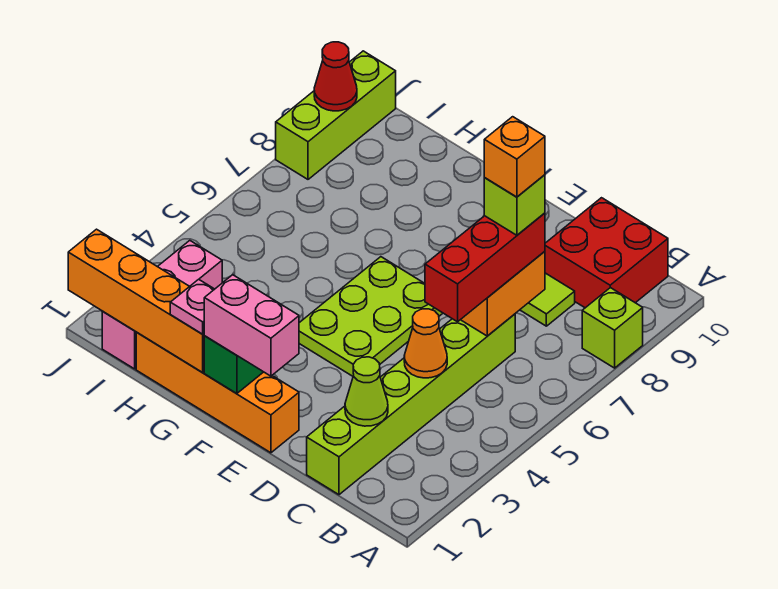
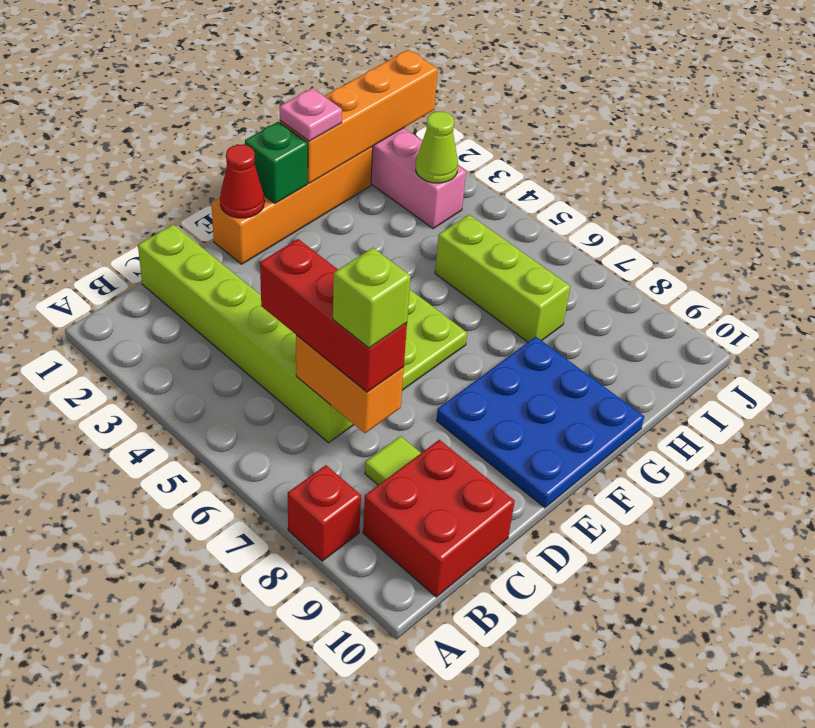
lime 1x1 brick [582,288,643,368] -> red 1x1 brick [288,465,361,561]
lime 1x1 cone [345,357,388,426] -> lime 1x1 cone moved to [416,112,458,183]
orange 1x1 cone [404,309,447,378] -> none
orange 1x1 brick [484,117,545,197] -> none
pink 1x2 brick [204,275,299,376] -> none
none -> blue 3x3 plate [436,337,644,508]
lime 1x3 brick [276,51,396,179] -> lime 1x3 brick moved to [435,215,570,342]
red 1x1 cone [314,42,357,111] -> red 1x1 cone moved to [220,145,264,218]

